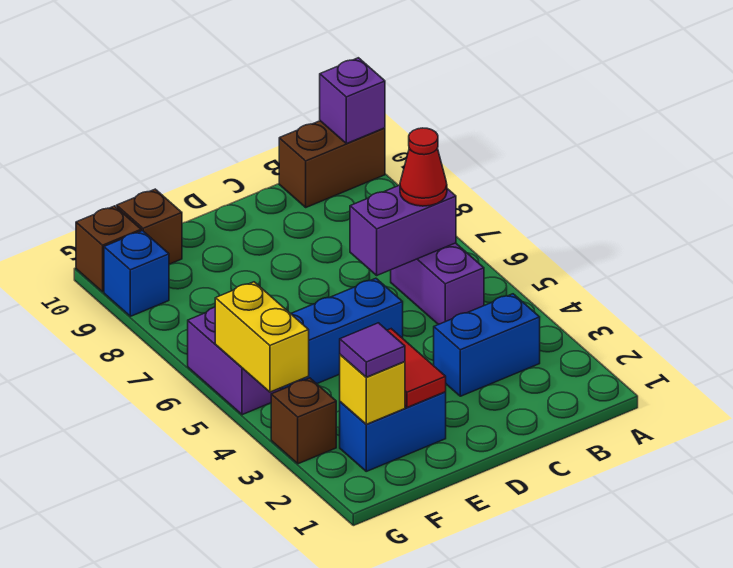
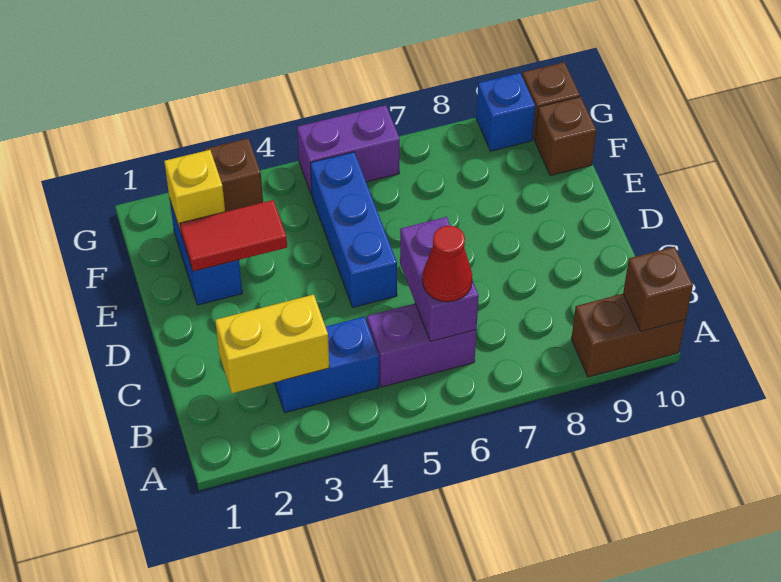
brown 1x2 brick [279,121,385,207] -> brown 1x2 brick turned to [571,294,686,377]
purple 1x1 brick [320,58,385,144] -> brown 1x1 brick [623,247,693,331]
blue 1x2 brick [434,294,540,396] -> blue 1x2 brick turned to [274,317,379,413]
purple 1x1 tile [340,323,405,377] -> none
yellow 1x2 brick [215,282,309,392] -> yellow 1x2 brick moved to [215,295,329,393]

